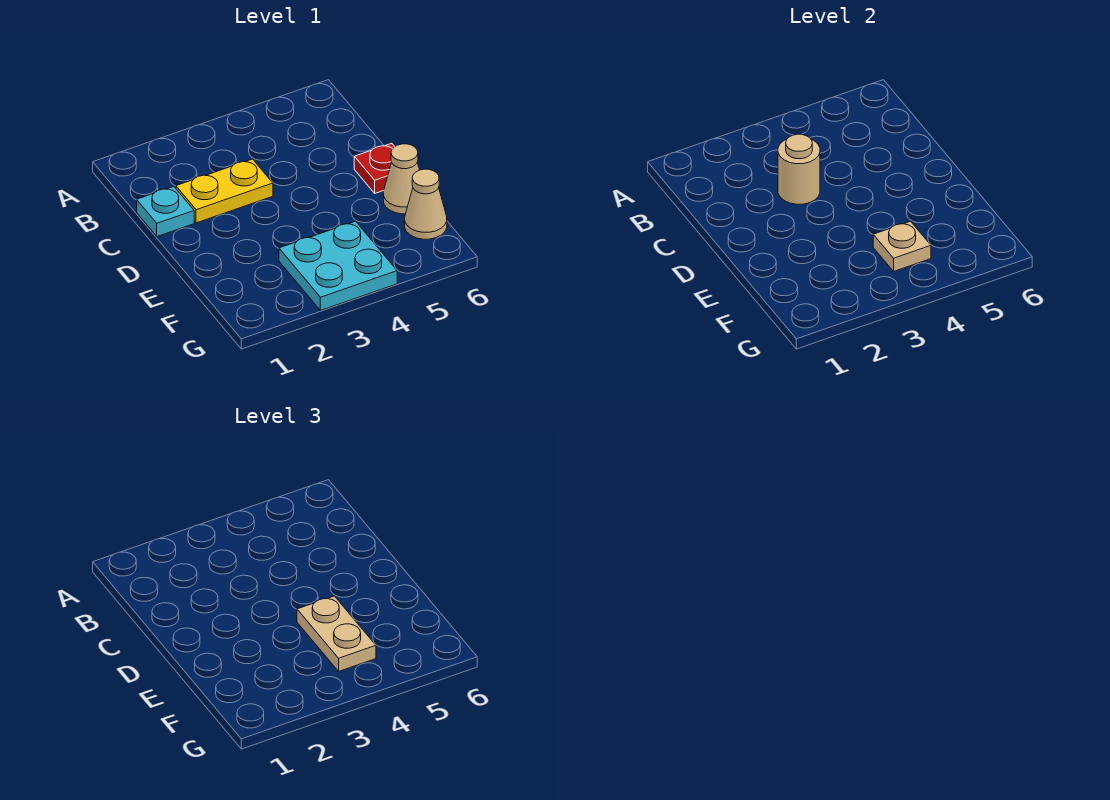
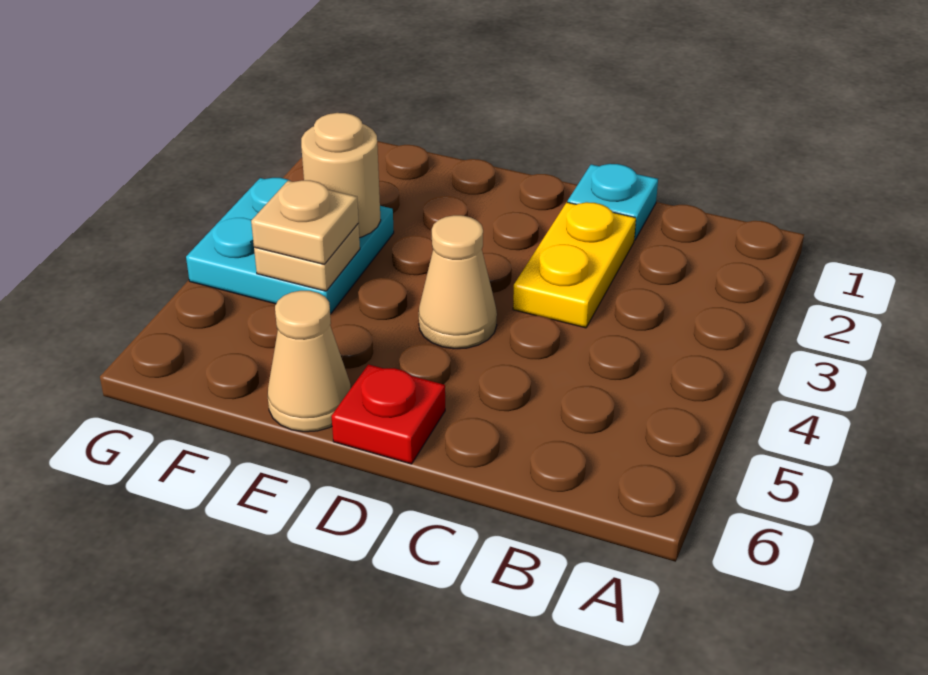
tan 1x1 round brick [778,134,820,204] -> tan 1x1 round brick moved to [301,113,381,238]
tan 1x2 plate [297,596,376,671] -> tan 1x1 plate [251,180,359,264]
tan 1x1 cone [405,169,447,239] -> tan 1x1 cone moved to [419,215,497,349]

